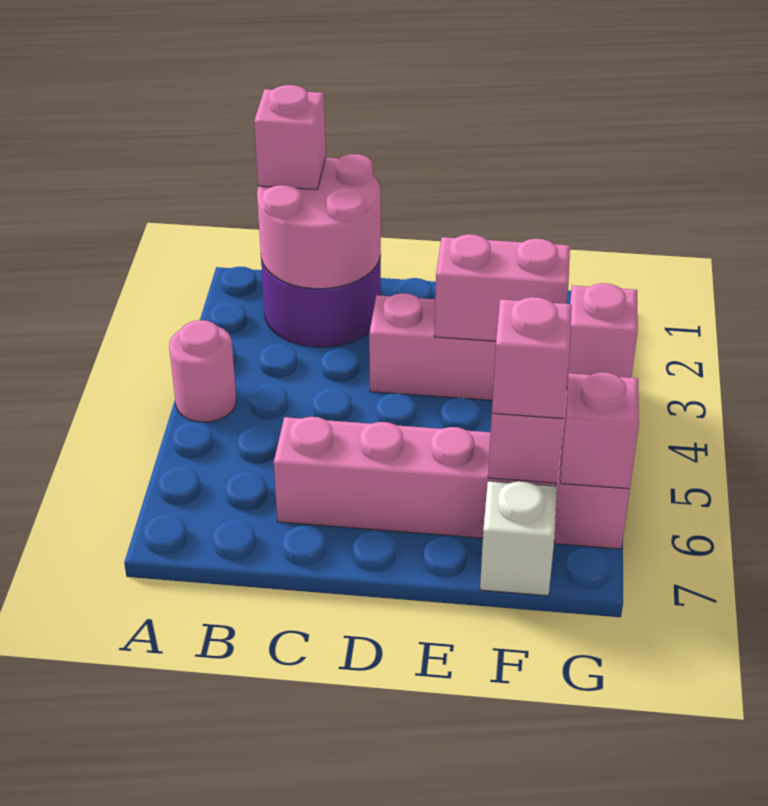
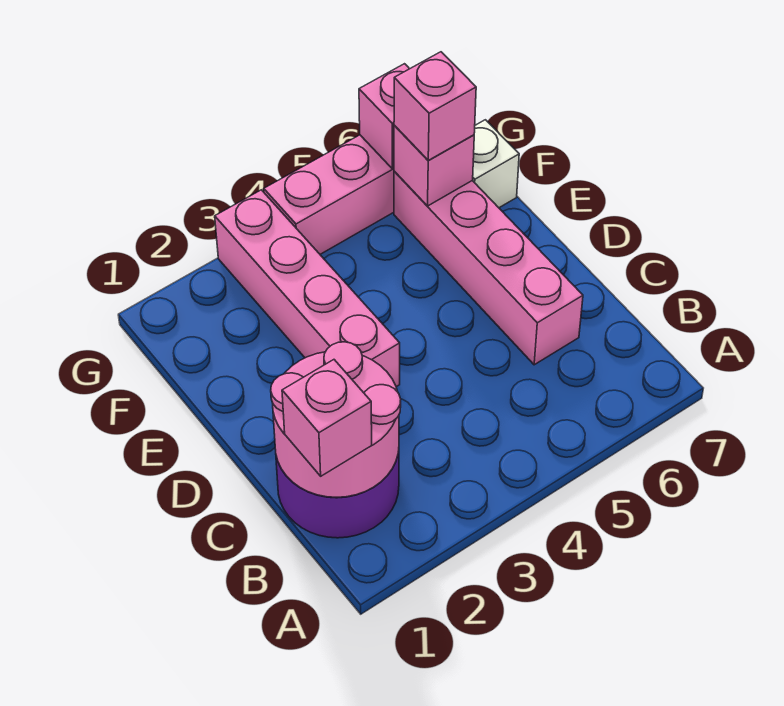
pink 1x1 round brick [169,320,236,422] -> none
pink 1x2 brick [434,234,570,341] -> none
pink 1x1 brick [566,283,638,389] -> none

